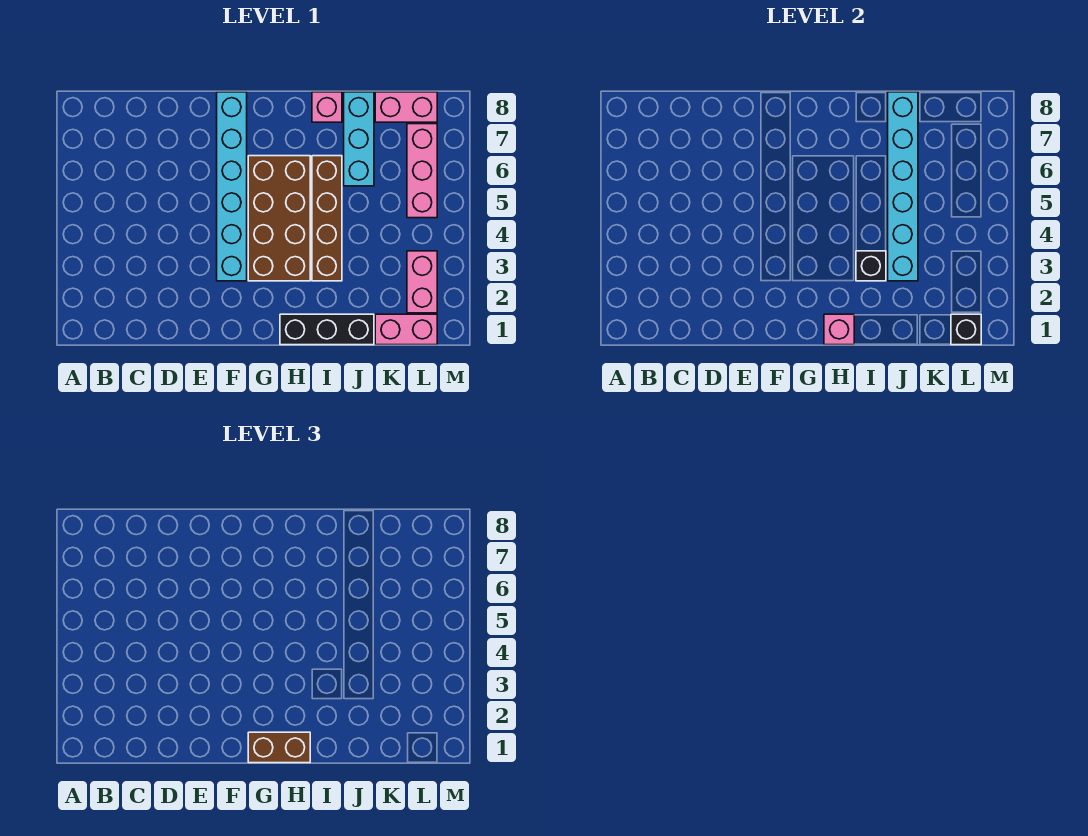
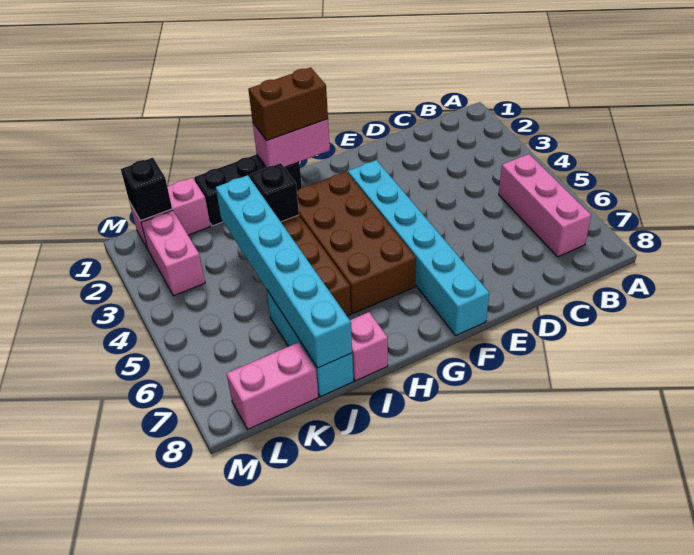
pink 1x1 brick [824,314,854,345] -> pink 1x2 brick [253,119,330,167]
pink 1x3 brick [407,124,437,218] -> pink 1x3 brick moved to [499,154,591,257]

